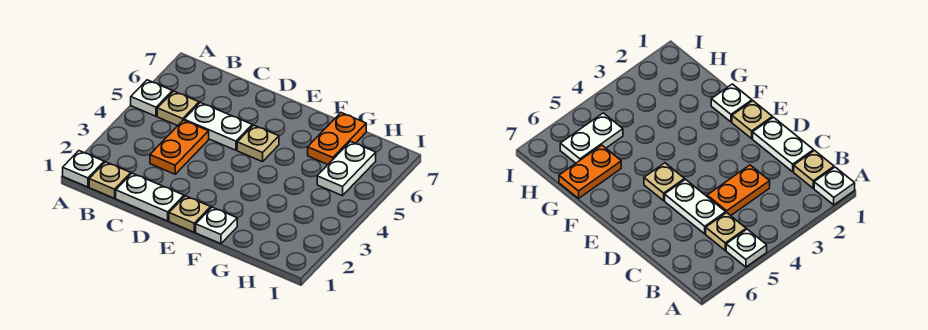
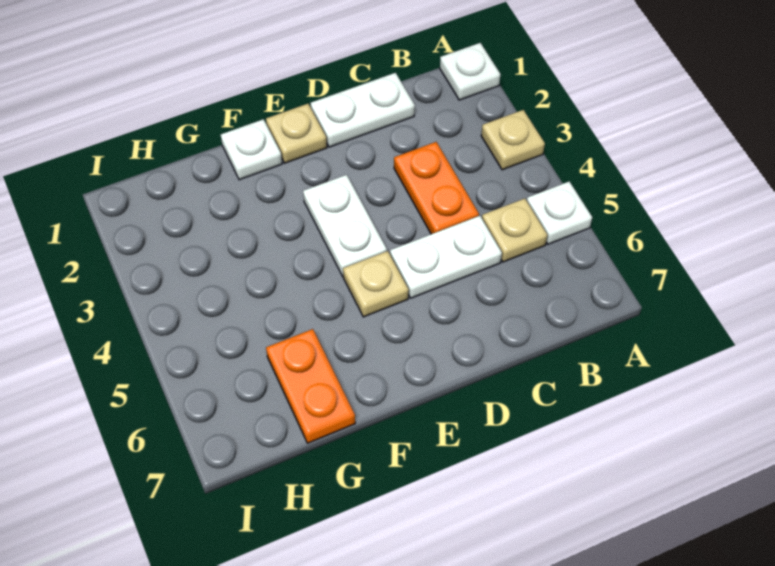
tan 1x1 plate [89,162,131,198] -> tan 1x1 plate moved to [481,110,545,170]
white 1x2 plate [317,142,376,196] -> white 1x2 plate moved to [303,175,387,276]

